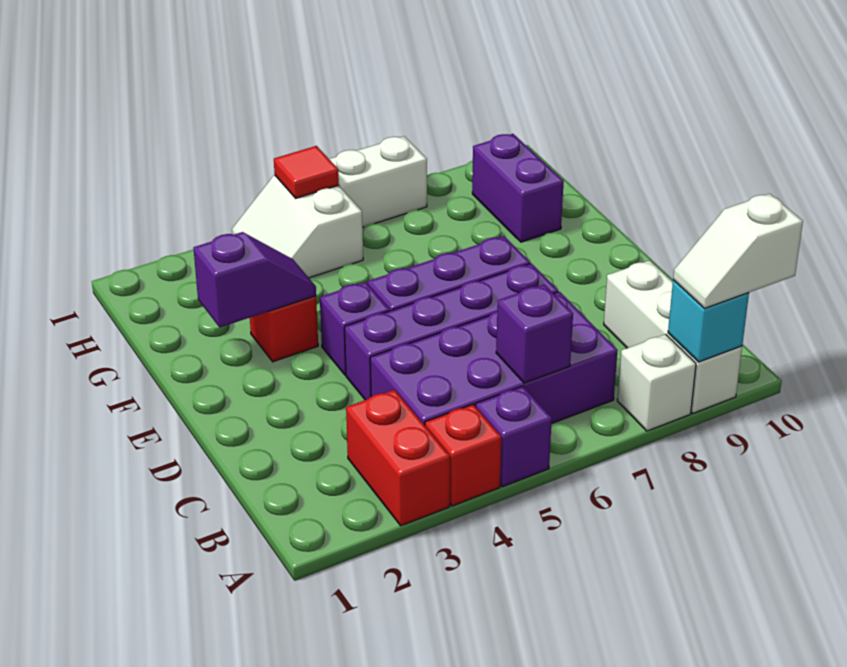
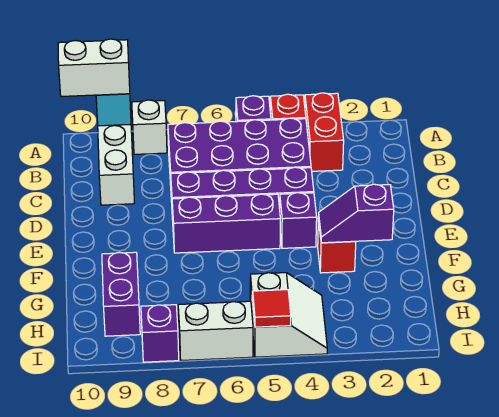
white 1x2 slope [673,194,803,308] -> white 1x2 brick [58,39,130,96]
purple 1x1 brick [496,284,573,383] -> purple 1x1 brick moved to [141,305,179,362]

